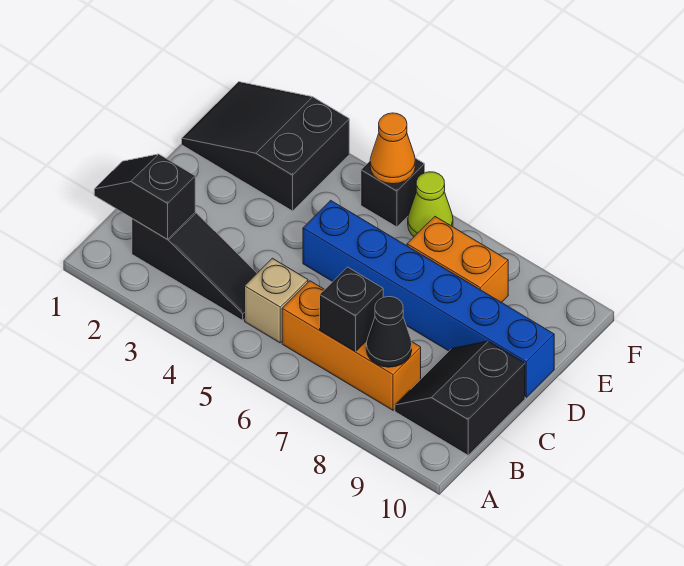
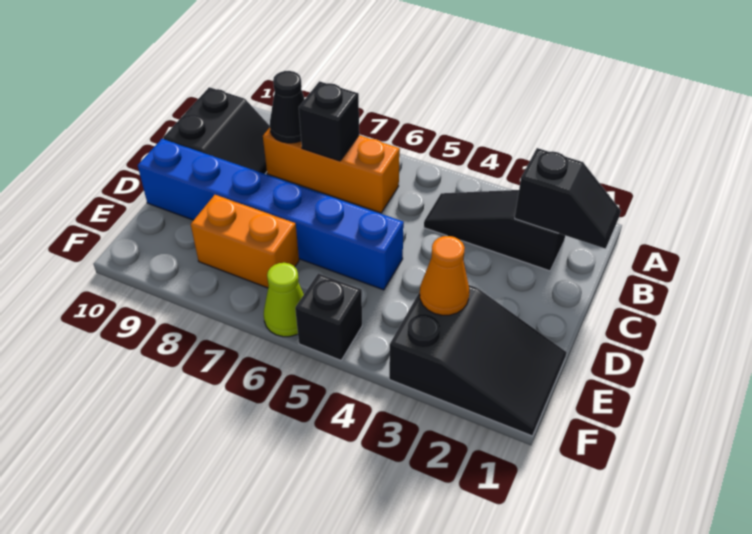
tan 1x1 brick [245,258,308,343] -> none
orange 1x1 cone [370,113,415,184] -> orange 1x1 cone moved to [420,236,469,315]

